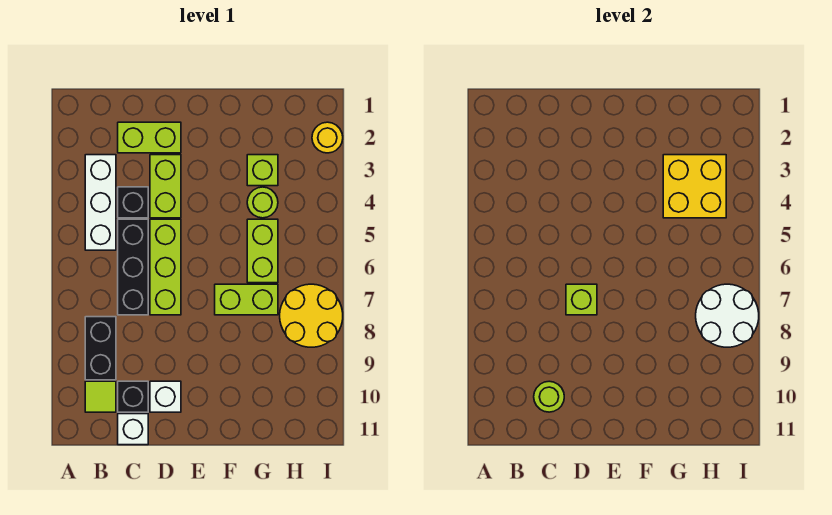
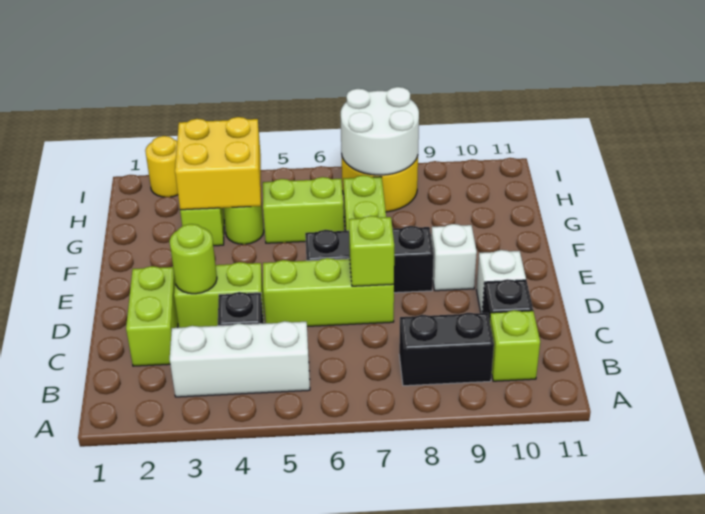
lime 1x1 tile [85,381,116,412] -> lime 1x1 brick [490,310,540,381]
black 1x3 brick [118,219,148,315] -> black 1x3 brick moved to [305,226,434,293]
lime 1x1 round brick [534,381,564,412] -> lime 1x1 round brick moved to [169,224,217,294]
white 1x1 brick [118,414,148,445] -> white 1x1 brick moved to [431,224,477,291]

